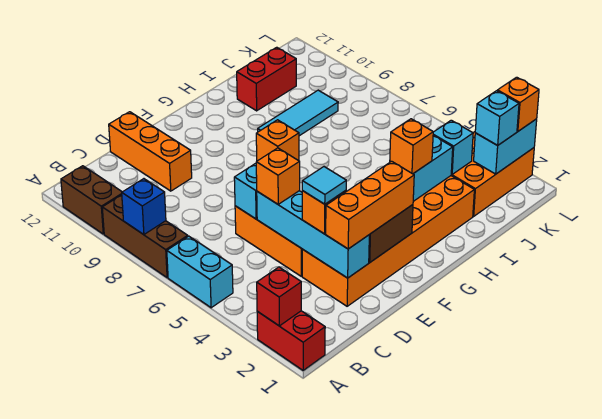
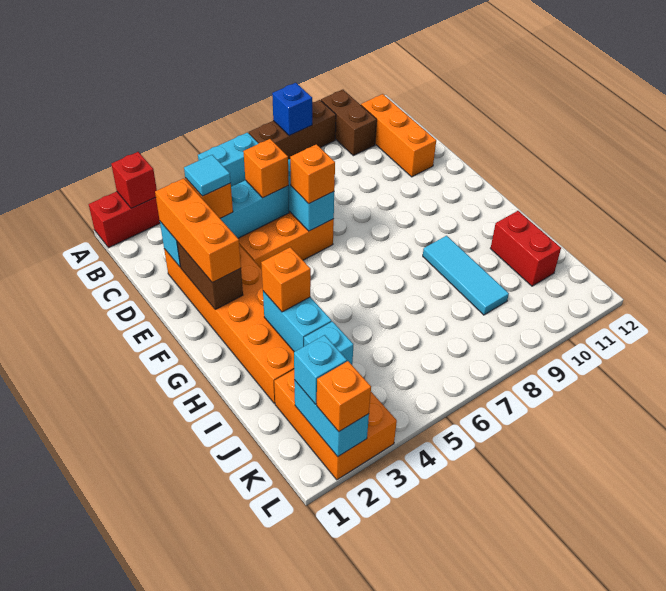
brown 1x2 brick [61,166,122,234] -> brown 1x2 brick turned to [321,90,377,156]
orange 1x3 brick [109,112,192,191] -> orange 1x3 brick turned to [361,94,436,177]

